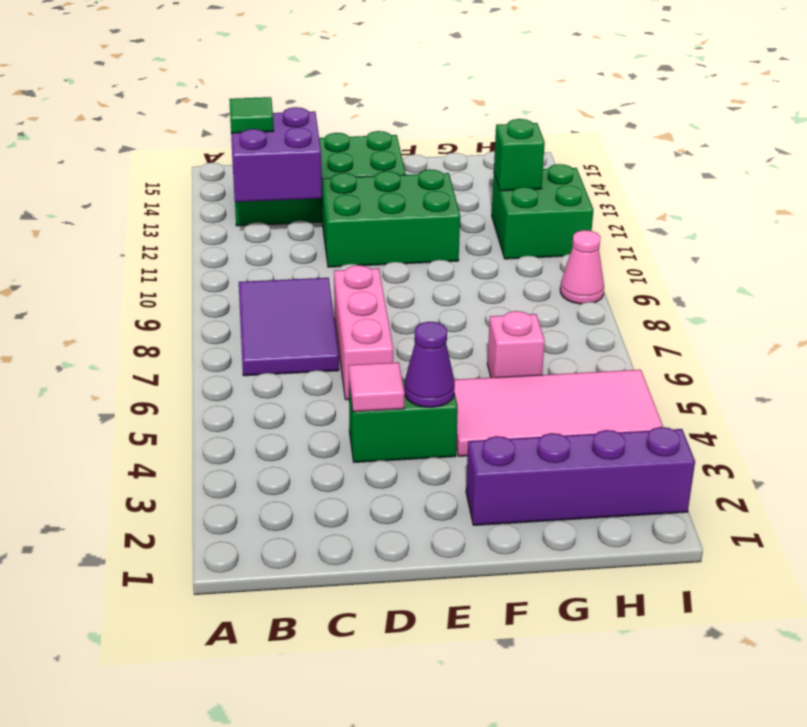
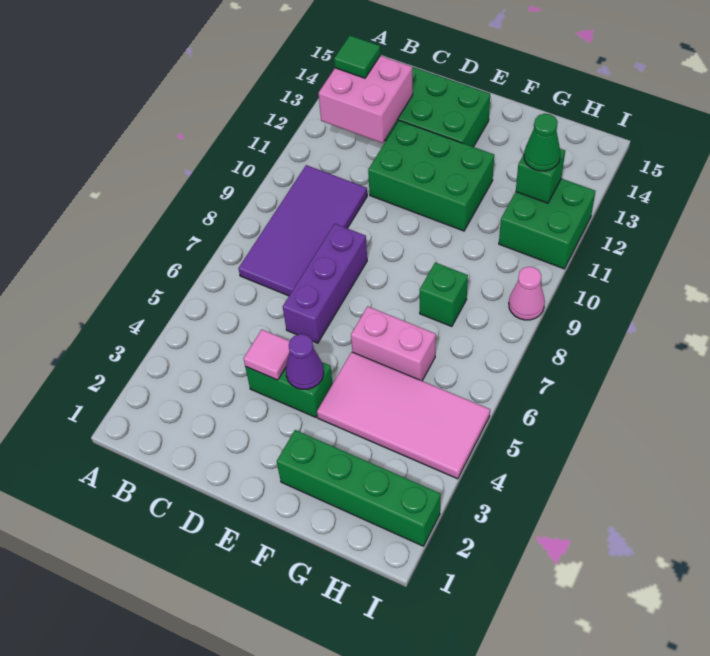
purple 2x3 tile [239,278,339,376] -> purple 2x4 tile [238,165,367,296]
purple 2x2 brick [231,107,322,202] -> pink 2x2 brick [319,56,413,143]
pink 1x3 brick [334,265,393,400] -> purple 1x3 brick [283,224,367,343]
purple 1x4 brick [466,427,695,525] -> green 1x4 brick [277,430,441,546]
pink 1x1 brick [487,311,545,378] -> pink 1x2 brick [351,306,436,381]
none -> green 1x1 brick [420,263,468,327]
none -> green 1x1 cone [524,114,561,171]

